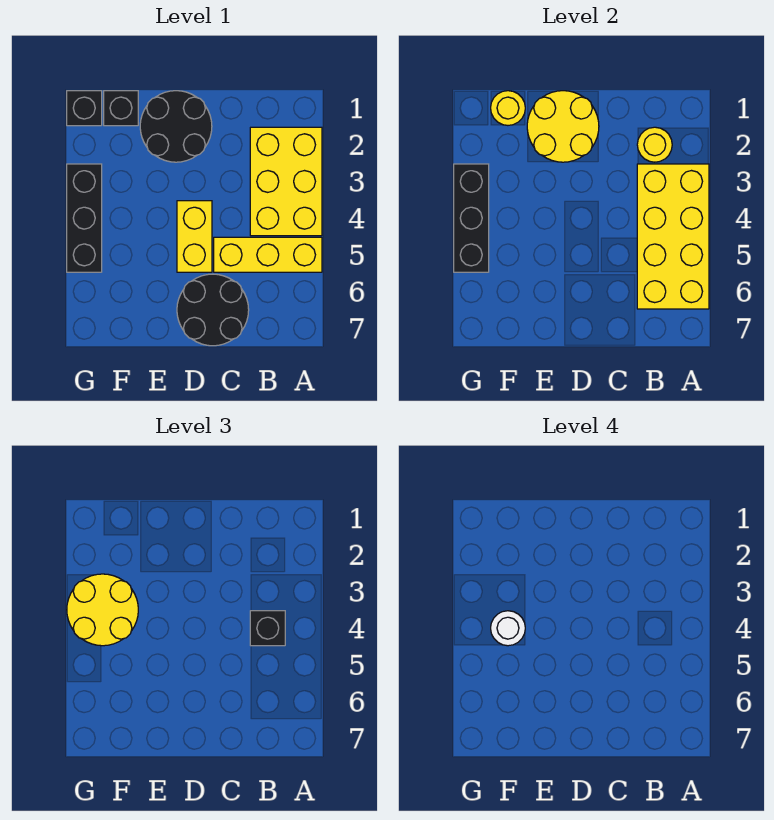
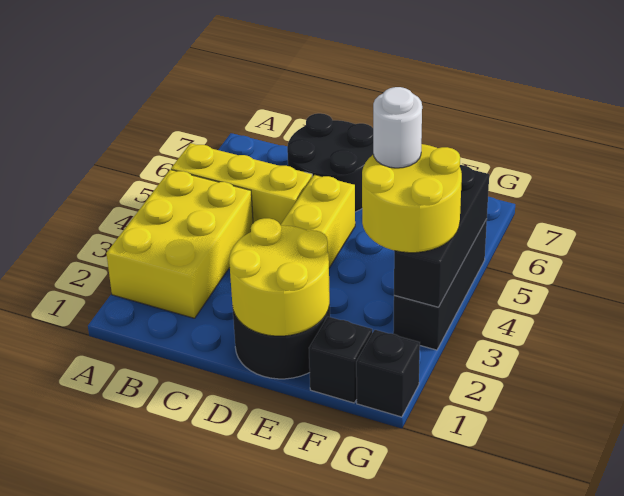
yellow 2x4 brick [637,164,709,309] -> none
yellow 1x1 round brick [637,127,672,162] -> none
black 1x1 brick [250,611,285,646] -> none
yellow 1x1 round brick [491,91,525,125] -> none

